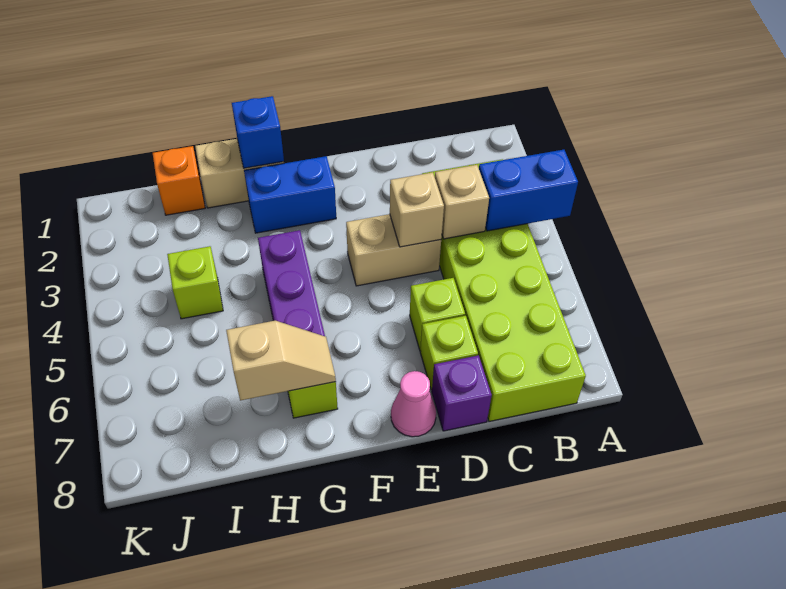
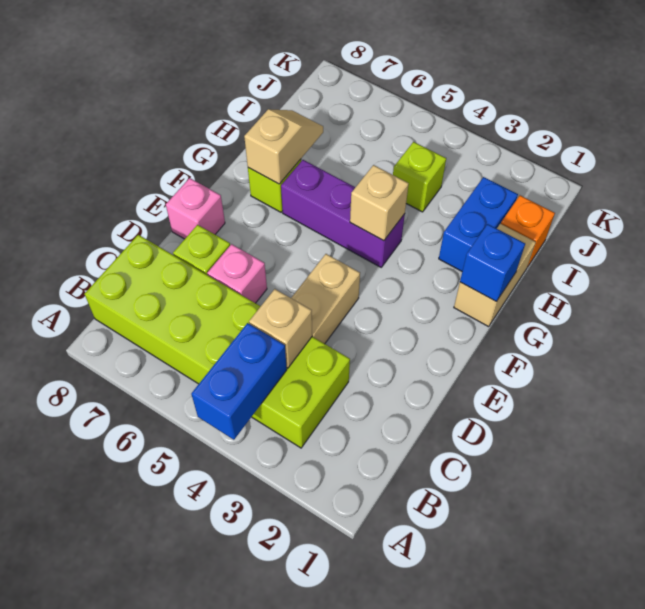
tan 1x1 brick [390,172,444,247] -> tan 1x1 brick moved to [350,165,409,241]
lime 1x1 brick [410,278,465,351] -> pink 1x1 brick [207,244,267,303]
purple 1x1 brick [432,355,492,431] -> none
pink 1x1 cone [391,371,436,437] -> pink 1x1 brick [166,178,225,239]
blue 1x2 brick [244,156,336,233] -> blue 1x2 brick moved to [439,177,518,271]
tan 1x2 slope [226,321,336,401] -> tan 1x2 slope turned to [244,109,323,184]

